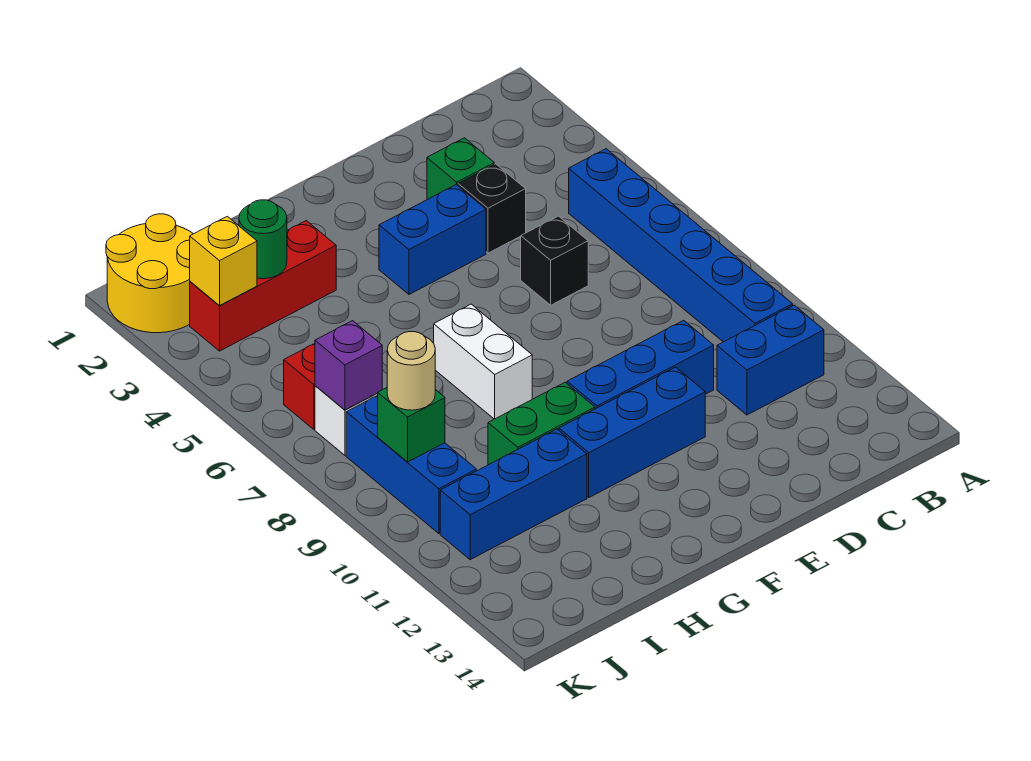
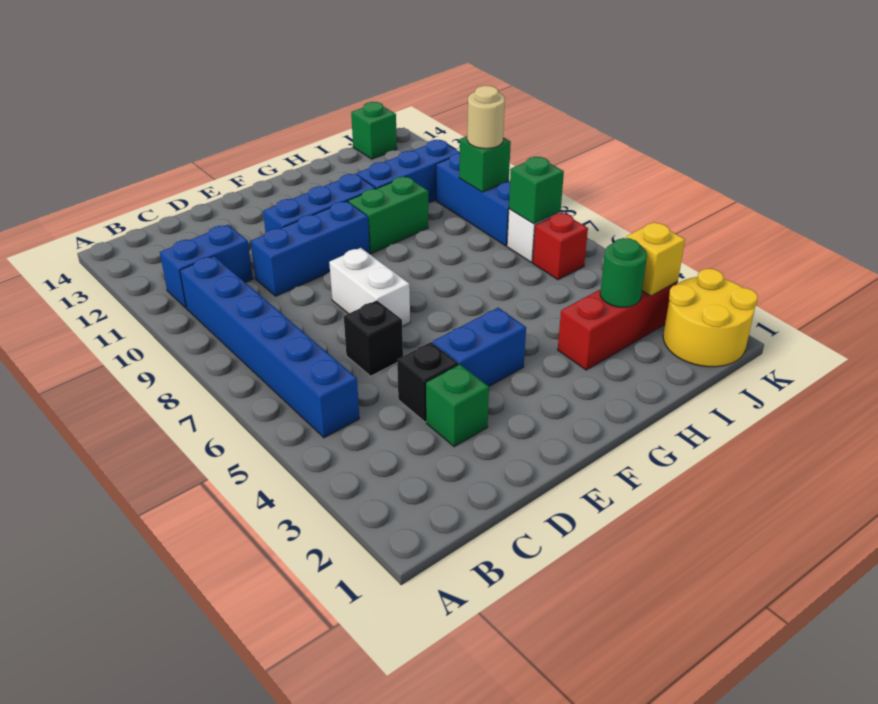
white 1x2 brick [434,304,532,419] -> white 1x2 brick moved to [329,248,410,327]
purple 1x1 brick [315,321,382,410] -> green 1x1 brick [509,157,564,224]
none -> green 1x1 brick [351,102,397,159]

